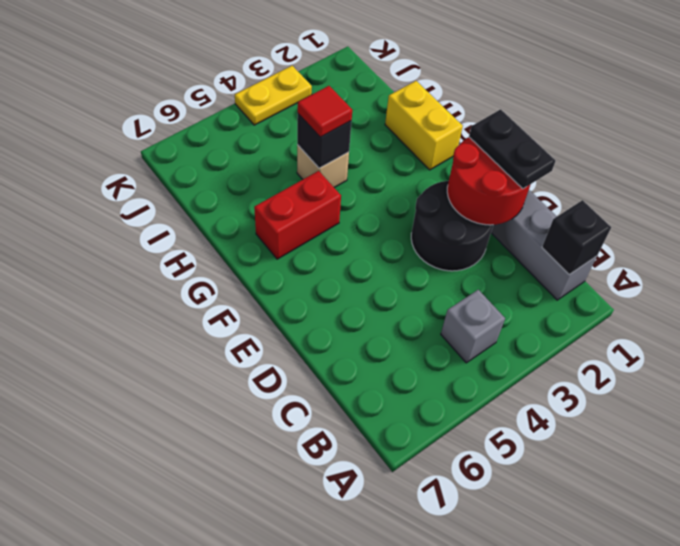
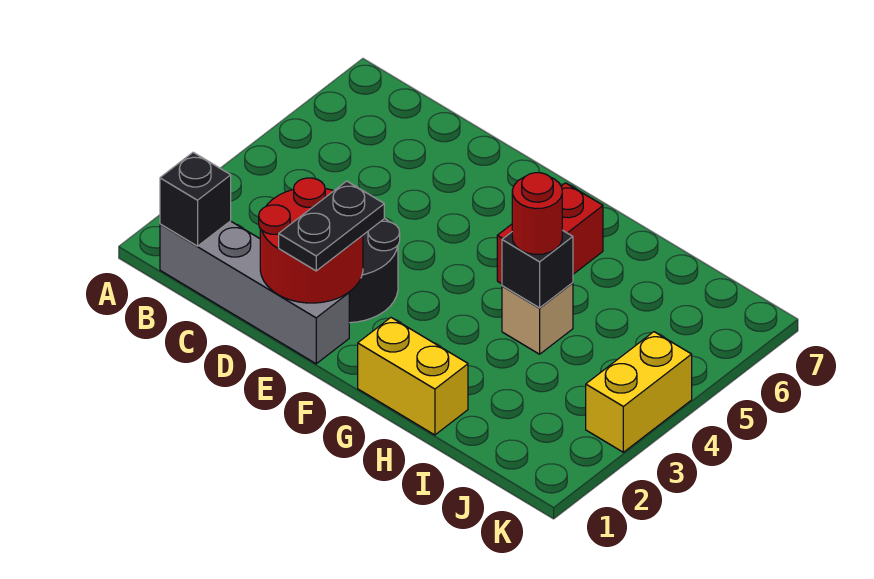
grey 1x1 brick [441,290,505,363] -> none
black 1x2 plate [469,109,556,189] -> black 1x2 plate turned to [279,181,384,271]
red 1x1 tile [298,86,352,137] -> red 1x1 round brick [512,173,562,254]
yellow 1x2 plate [235,66,312,125] -> yellow 1x2 brick [586,332,692,452]

